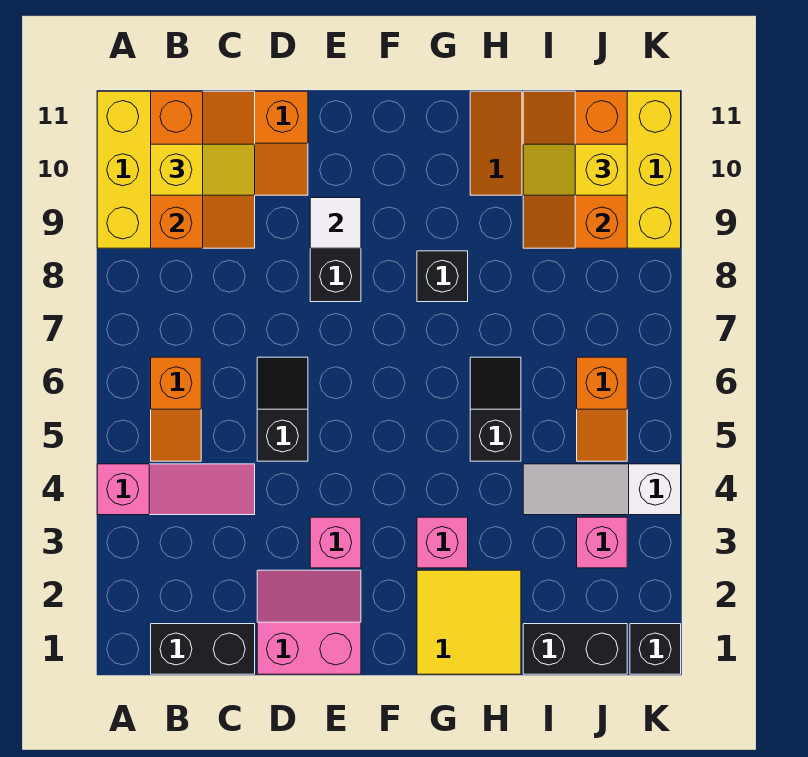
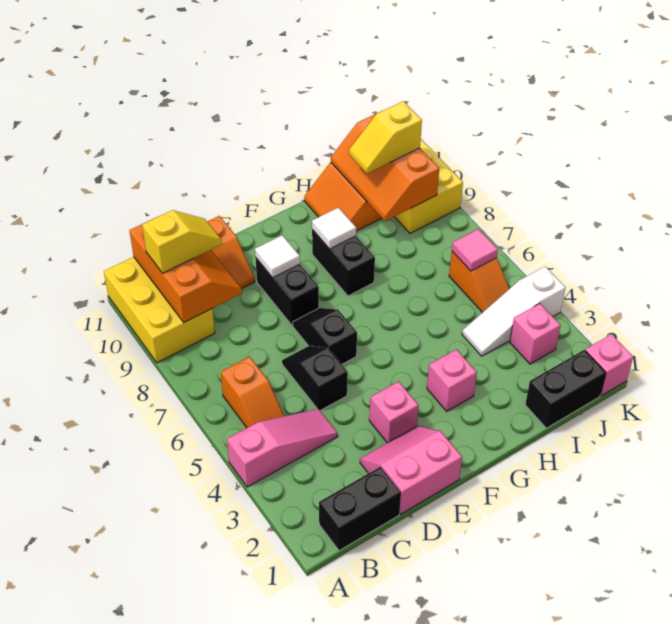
yellow 2x2 tile [417,570,521,674] -> none
black 1x1 brick [417,251,468,302] -> black 1x2 brick [312,230,375,296]
none -> white 1x1 tile [312,208,356,249]
black 1x2 slope [470,357,521,461] -> black 1x2 slope moved to [293,308,357,364]
none -> pink 1x1 tile [452,229,498,271]
black 1x1 brick [630,624,681,674] -> pink 1x1 brick [585,334,633,396]

